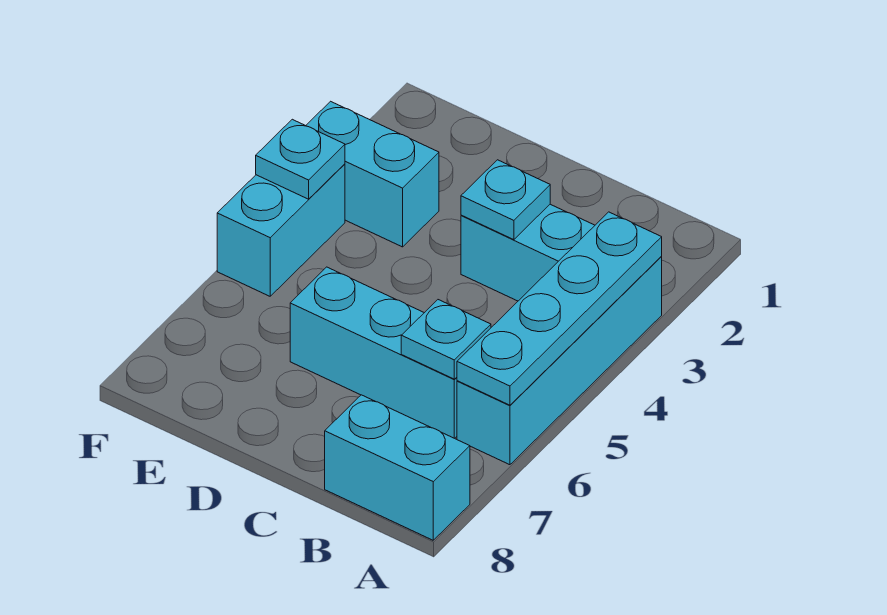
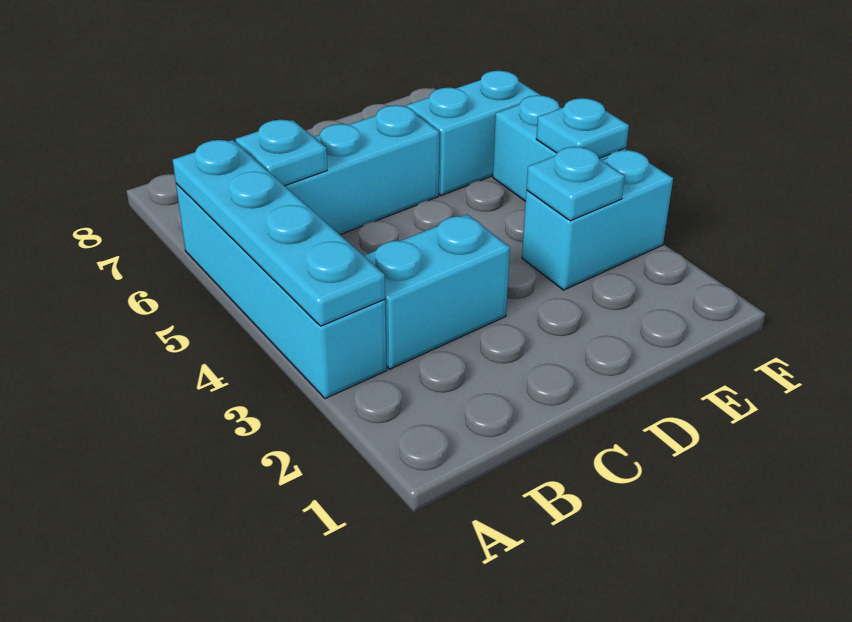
cyan 1x2 brick [325,395,470,540] -> cyan 1x2 brick moved to [407,71,541,196]
cyan 1x1 plate [461,160,550,240] -> cyan 1x1 plate moved to [526,146,625,221]

